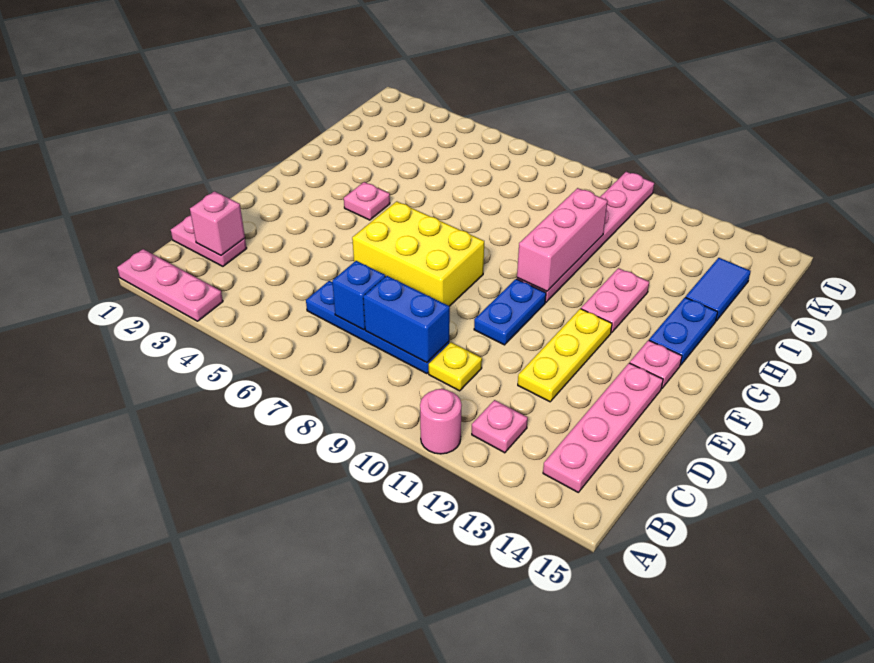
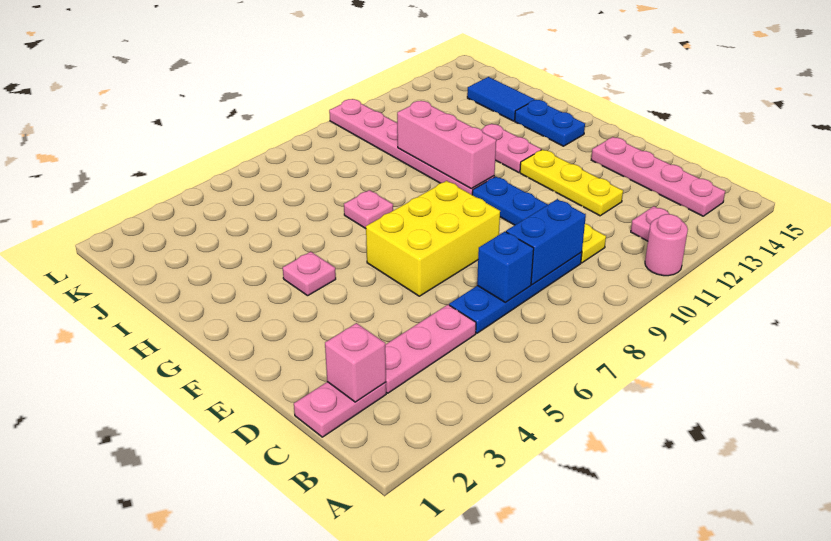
pink 1x3 plate [117,249,223,321] -> pink 1x3 plate moved to [385,305,476,393]
pink 1x1 plate [630,340,682,389] -> pink 1x1 plate moved to [344,190,393,229]

